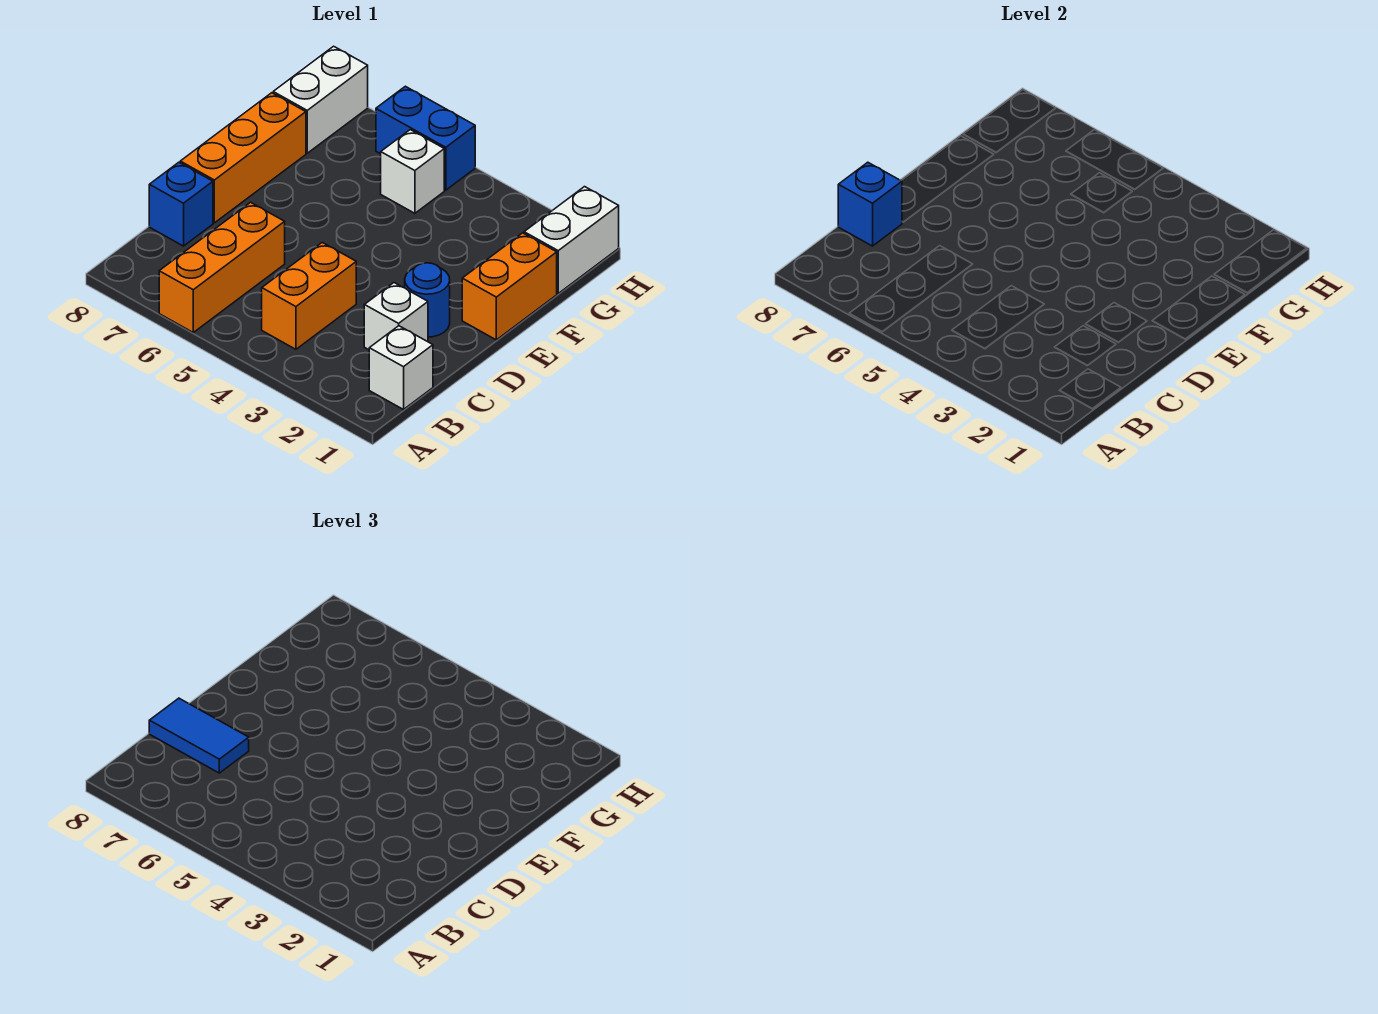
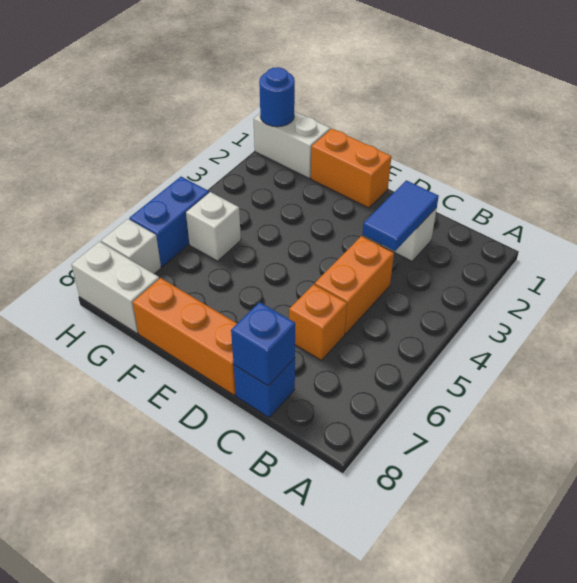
orange 1x3 brick [159,202,285,332] -> orange 1x1 brick [289,284,347,360]
white 1x1 brick [369,326,433,410] -> white 1x1 brick moved to [101,219,161,274]
orange 1x2 brick [262,242,356,349] -> orange 1x2 brick turned to [315,236,394,334]
blue 1x2 tile [149,698,249,773] -> blue 1x2 tile moved to [363,180,439,251]
blue 1x1 round brick [405,263,450,337] -> blue 1x1 round brick moved to [259,67,295,127]

